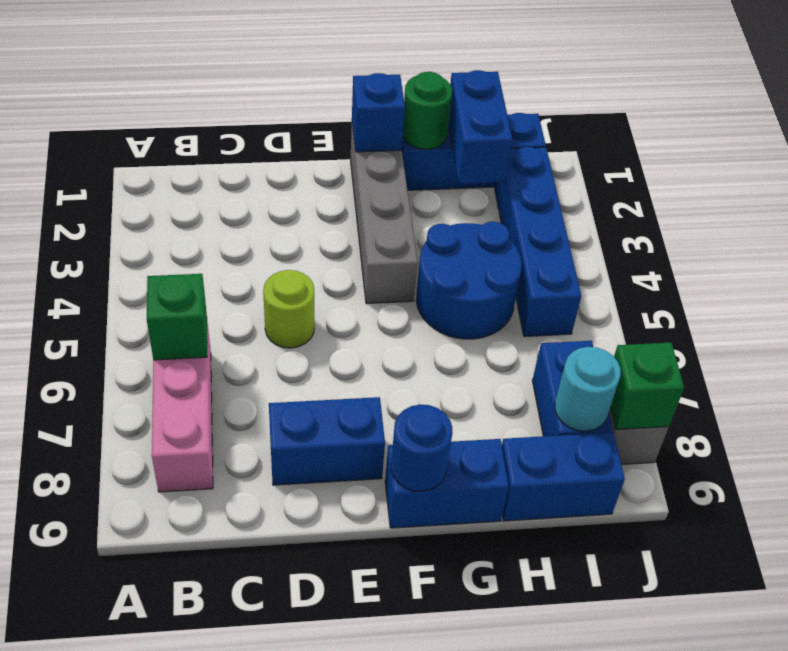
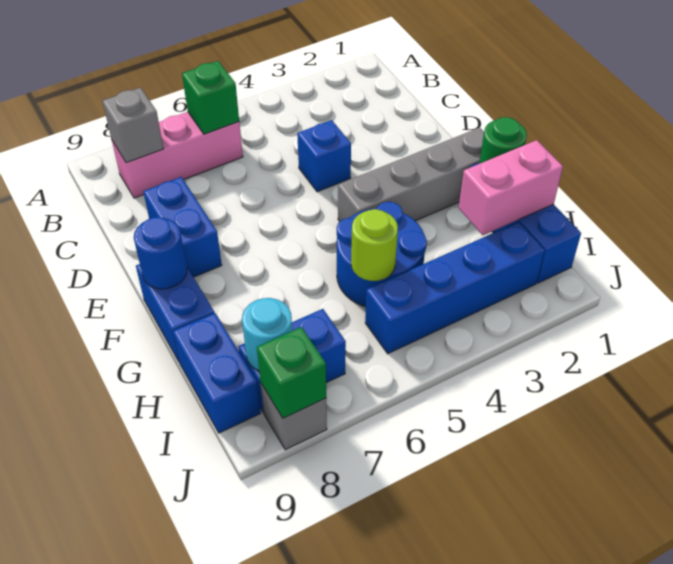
none -> grey 1x1 brick [103,87,163,163]
lime 1x1 round brick [263,270,314,348] -> lime 1x1 round brick moved to [351,209,398,281]
blue 1x1 brick [352,73,405,152] -> blue 1x1 brick moved to [297,120,351,192]
blue 1x2 brick [449,70,513,184] -> pink 1x2 brick [459,140,563,235]

